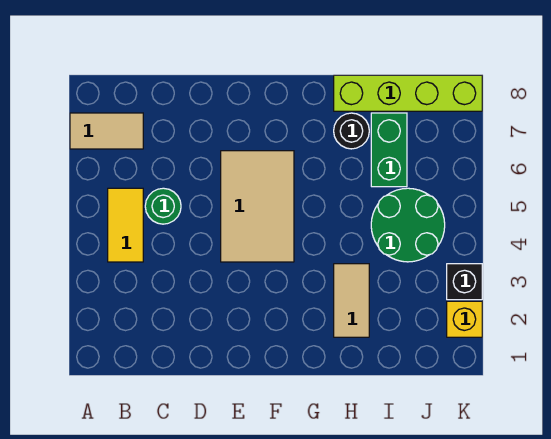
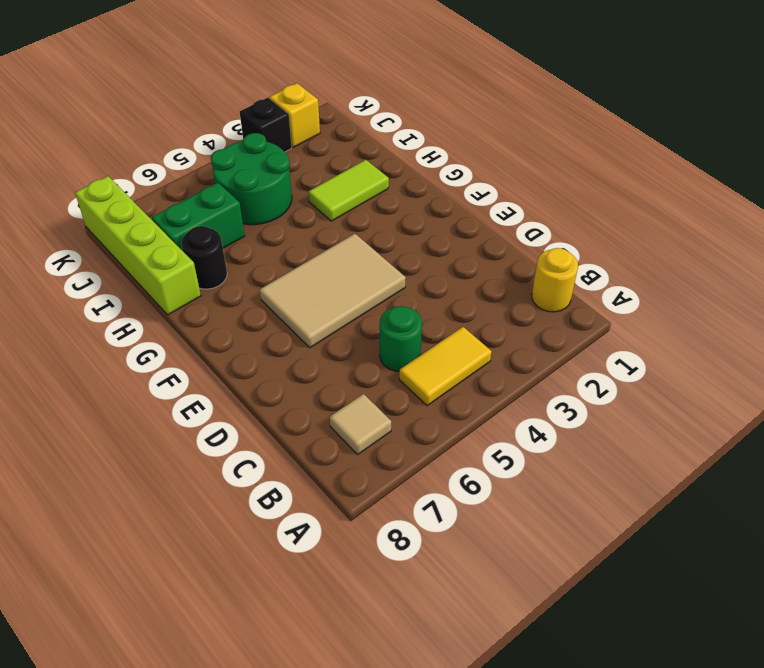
tan 1x2 tile [70,113,143,149] -> tan 1x1 tile [330,394,391,454]
none -> yellow 1x1 round brick [532,248,578,312]
tan 1x2 tile [334,264,369,337] -> lime 1x2 tile [308,160,389,221]

